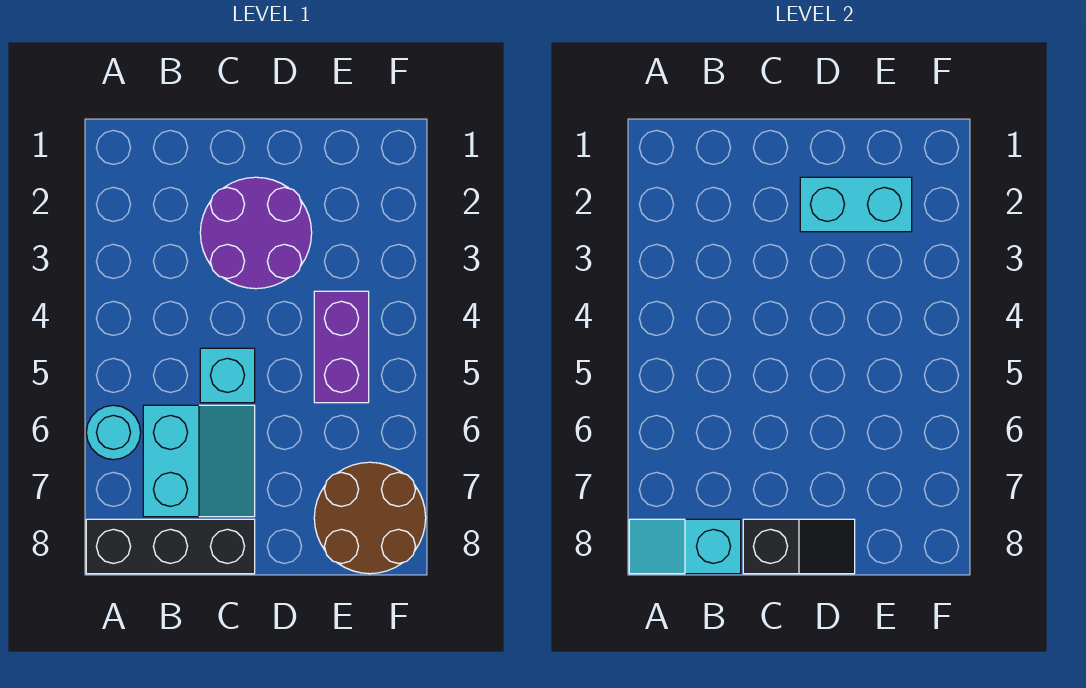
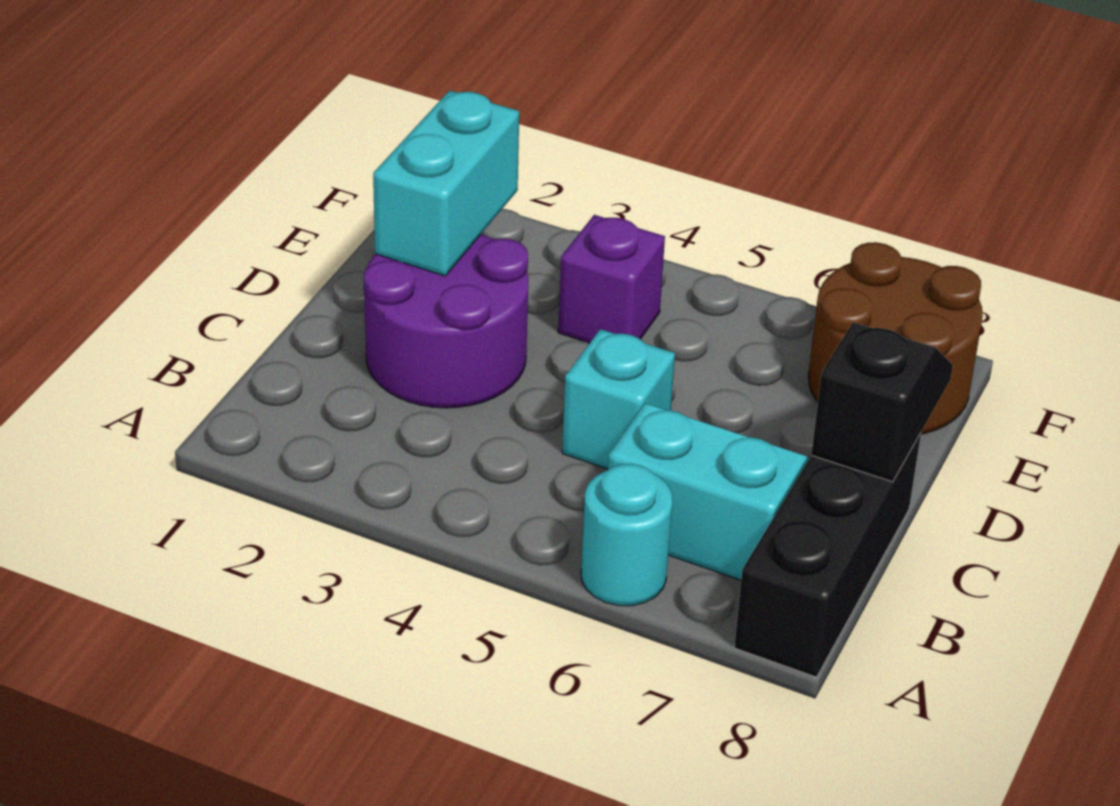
cyan 1x2 slope [629,519,741,574] -> none
purple 1x2 brick [314,291,369,403] -> purple 1x1 brick [558,215,665,343]

